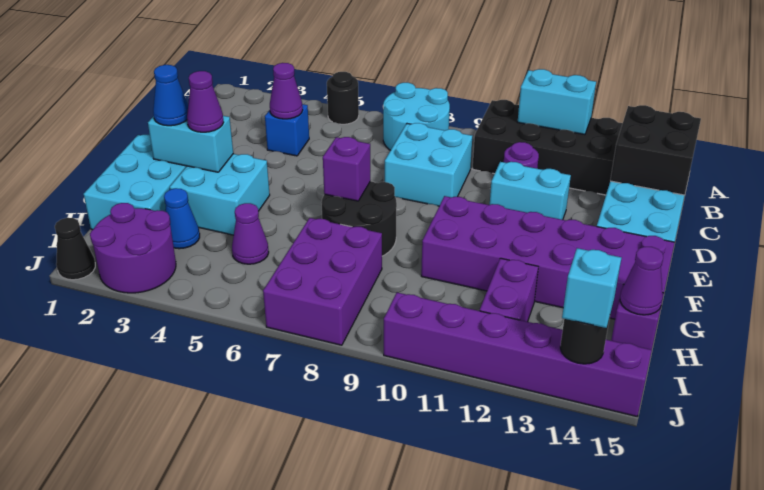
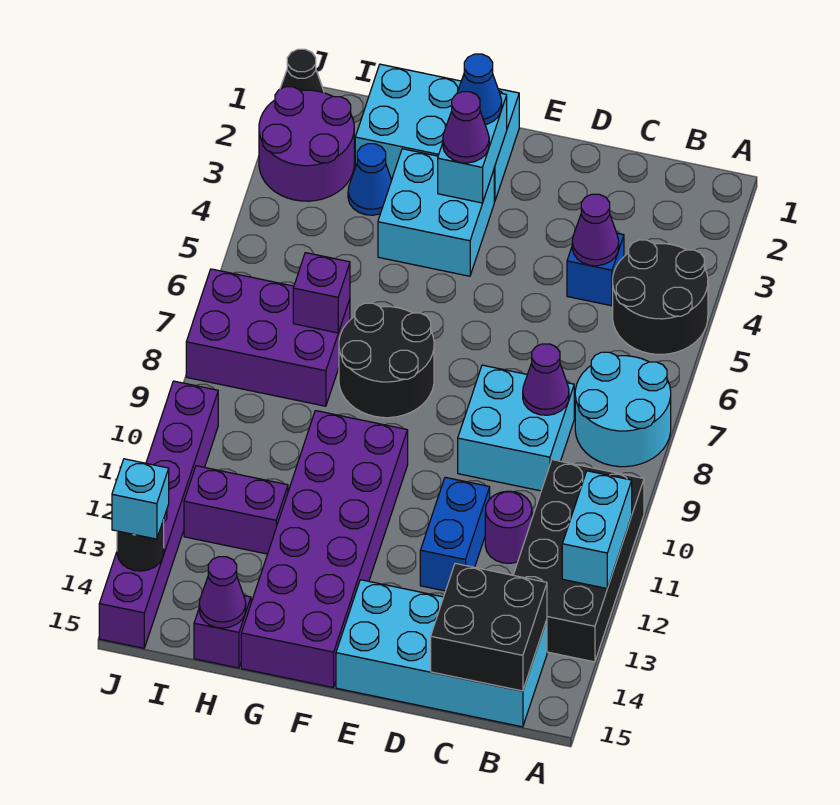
black 1x1 round brick [327,72,359,124] -> black 2x2 round brick [613,240,708,354]
cyan 1x2 brick [490,162,571,220] -> blue 1x2 brick [420,477,490,591]
purple 1x1 brick [323,137,370,201] -> purple 1x1 brick moved to [293,253,350,333]
purple 1x1 cone [232,203,269,264] -> purple 1x1 cone moved to [523,344,569,415]

